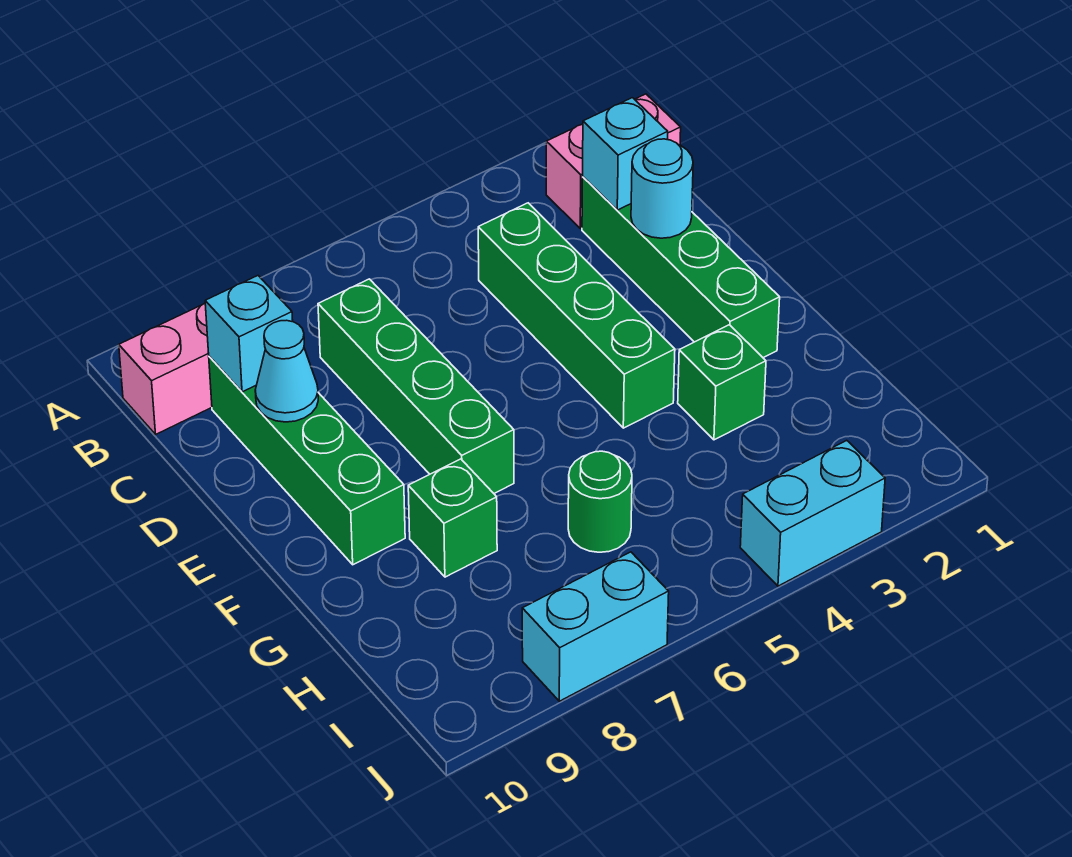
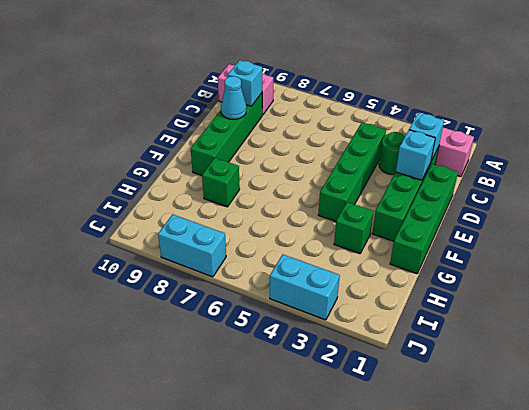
green 1x4 brick [318,279,514,493] -> green 1x4 brick moved to [390,164,458,274]
cyan 1x1 round brick [631,139,693,238] -> cyan 1x1 brick [396,130,435,180]
green 1x1 round brick [568,451,632,552] -> green 1x1 round brick moved to [379,132,405,175]

